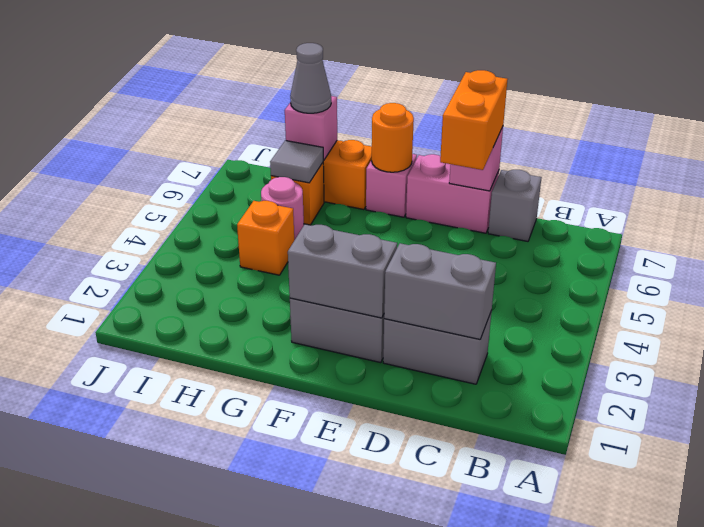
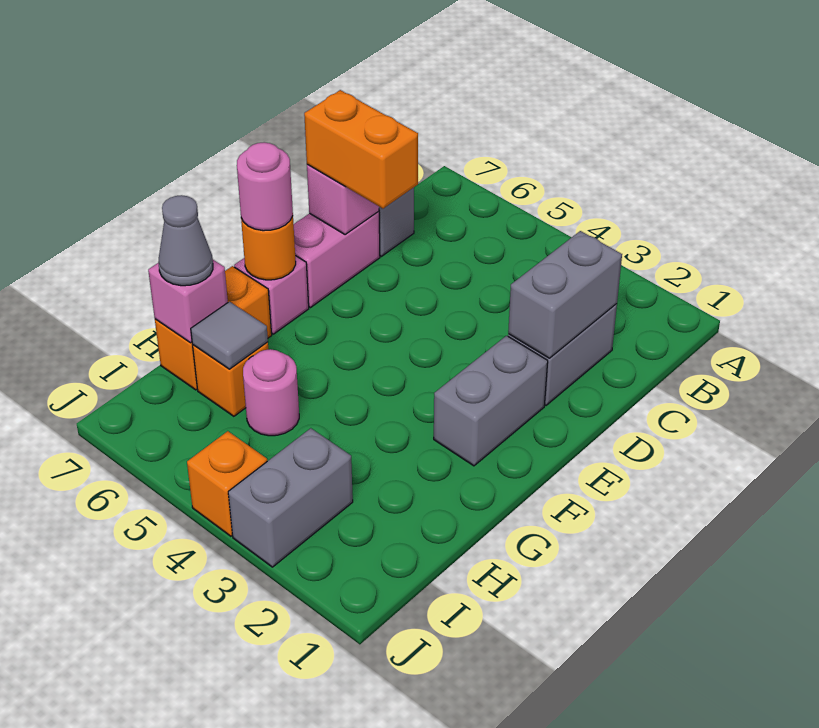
grey 1x2 brick [288,224,397,318] -> grey 1x2 brick moved to [228,428,353,567]
none -> pink 1x1 round brick [237,142,293,231]
orange 1x1 brick [237,201,294,275] -> orange 1x1 brick moved to [187,431,267,536]

